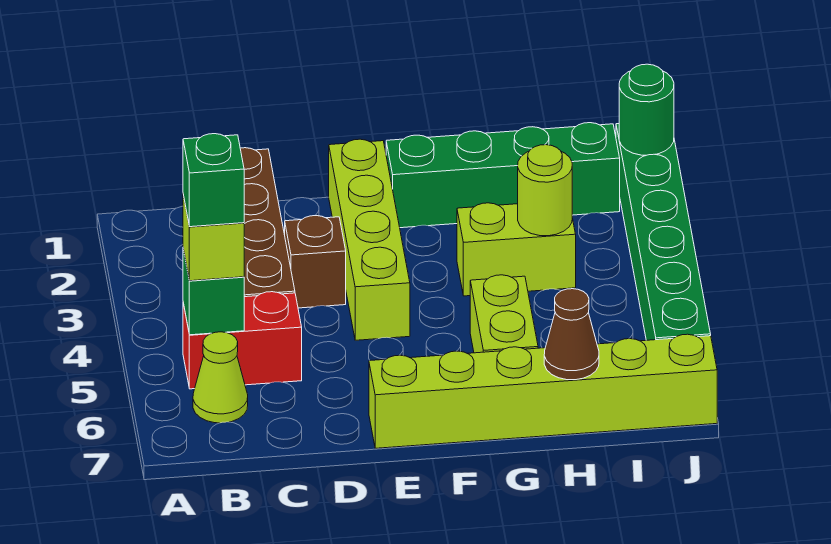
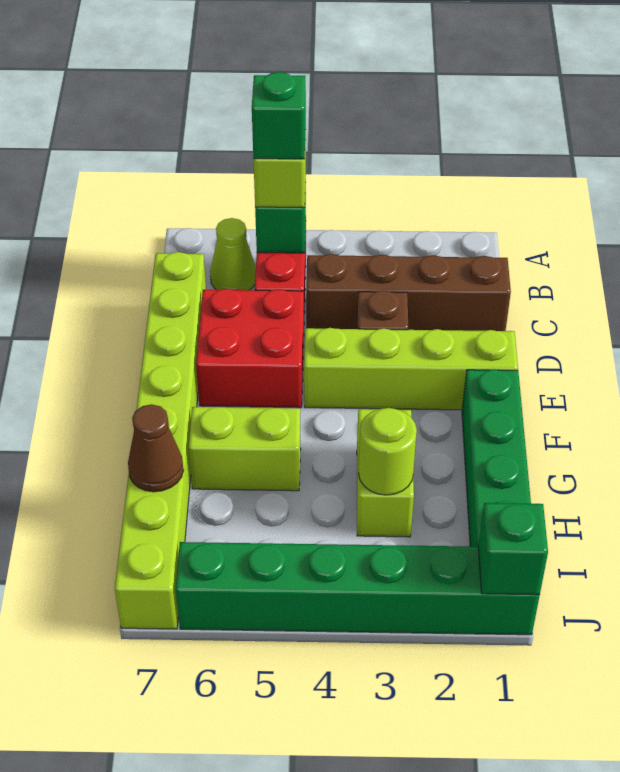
none -> red 2x2 brick [196,289,304,408]
lime 1x6 brick [369,334,717,448] -> lime 1x8 brick [115,252,206,629]
green 1x1 round brick [619,64,674,155] -> green 1x1 brick [478,503,548,595]

